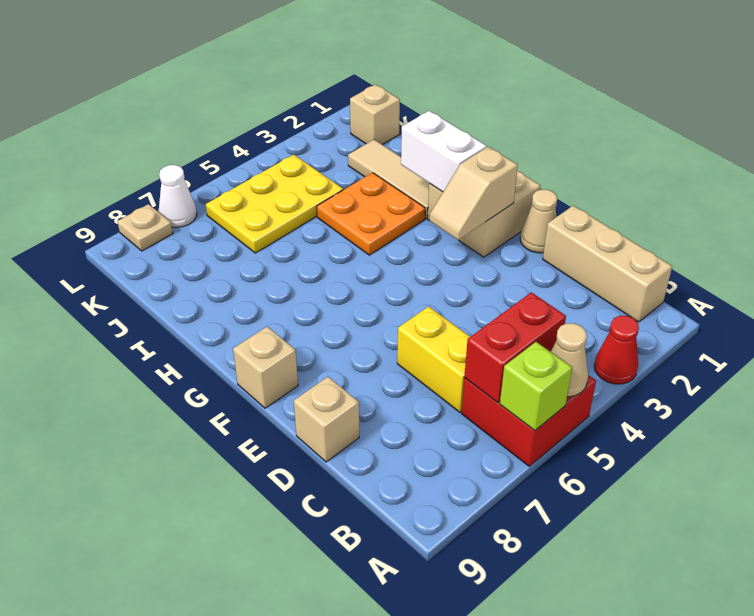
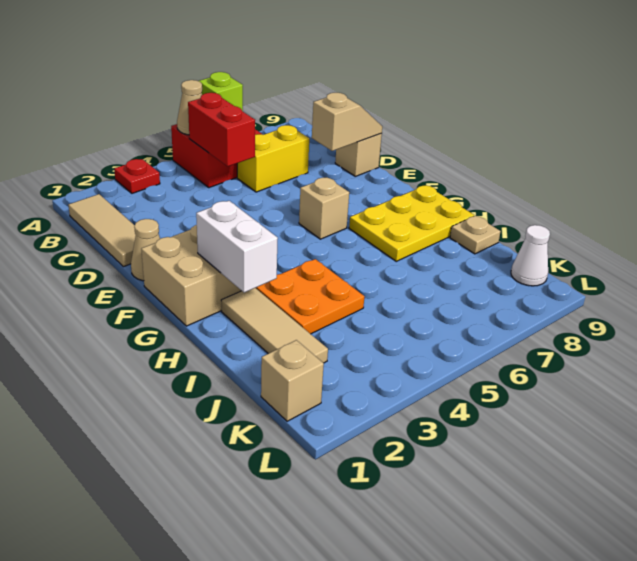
red 1x1 cone [594,316,639,384] -> red 1x1 plate [114,159,160,193]
tan 1x3 brick [543,206,672,322] -> tan 1x3 tile [68,194,136,267]
red 1x2 brick [464,292,566,403] -> red 1x2 brick turned to [188,93,255,166]
yellow 1x2 brick [397,306,470,412] -> yellow 1x2 brick turned to [237,125,309,192]
tan 1x2 slope [429,147,518,240] -> tan 1x2 slope moved to [312,93,382,151]
tan 1x1 brick [233,327,298,408] -> tan 1x1 brick moved to [299,178,349,239]
yellow 2x3 plate [206,155,343,253] -> yellow 2x3 plate moved to [349,186,474,261]
white 1x1 cone [159,165,197,227] -> white 1x1 cone moved to [511,225,550,286]
tan 1x1 plate [117,204,173,251] -> tan 1x1 plate moved to [450,216,501,254]

